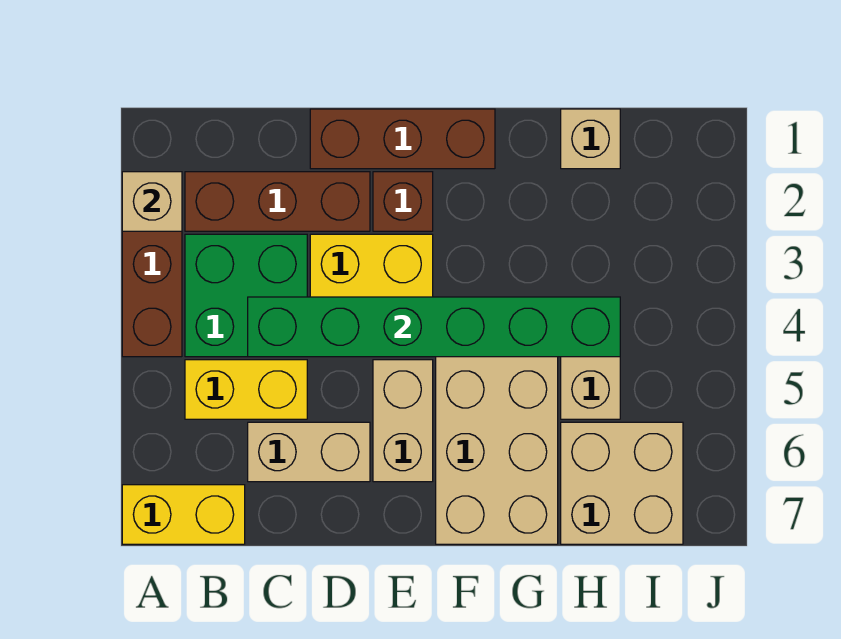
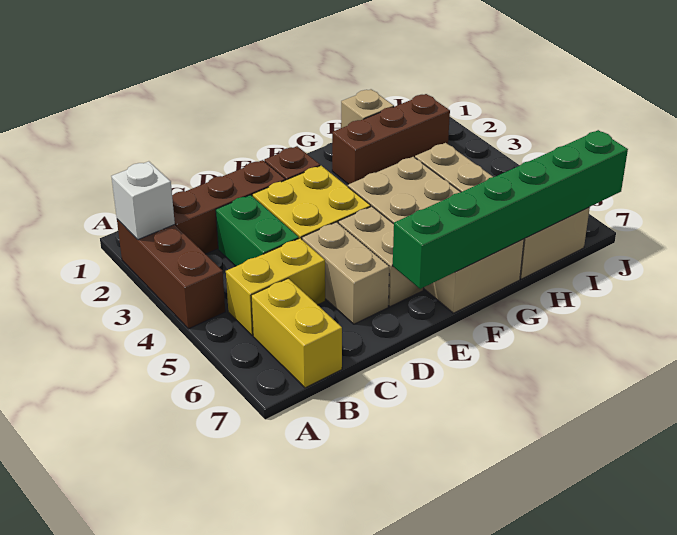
tan 1x1 brick [122,172,182,231] -> white 1x1 brick [111,161,175,240]
yellow 1x2 brick [122,485,245,544] -> yellow 1x2 brick turned to [251,278,342,388]
green 2x2 brick [185,234,307,357] -> green 1x2 brick [216,195,299,266]
green 1x6 brick [248,297,620,357] -> green 1x6 brick moved to [393,130,628,289]
tan 1x2 brick [248,422,370,482] -> tan 1x2 brick turned to [302,222,389,324]
brown 1x3 brick [310,109,495,169] -> brown 1x3 brick moved to [332,94,450,184]

